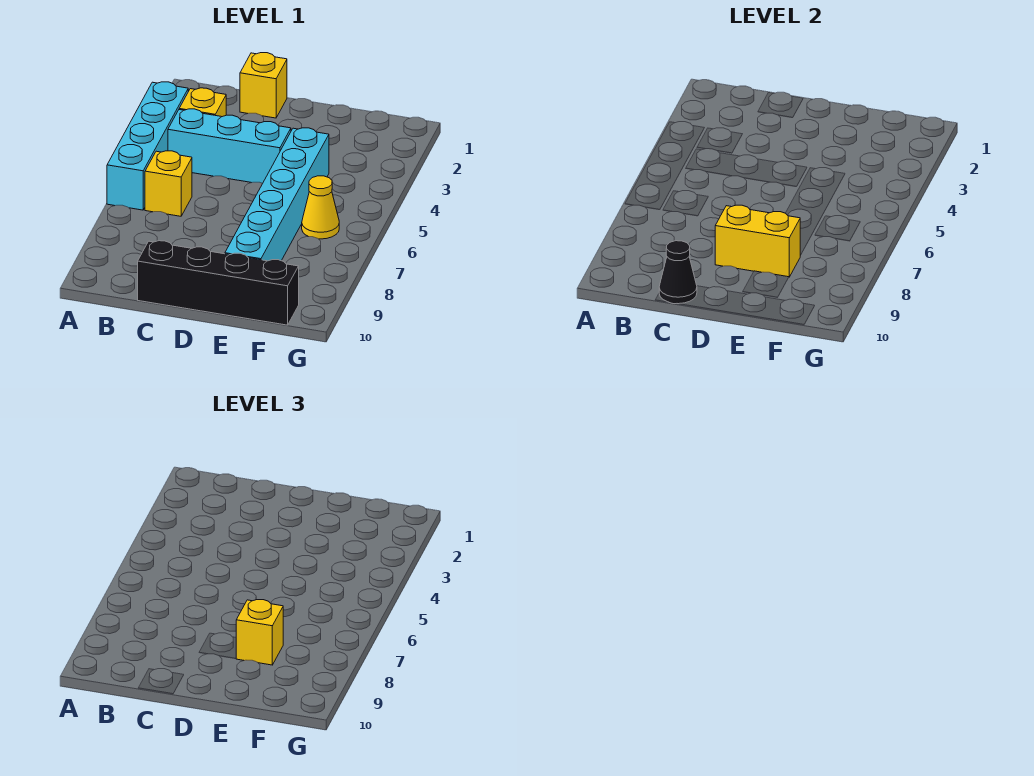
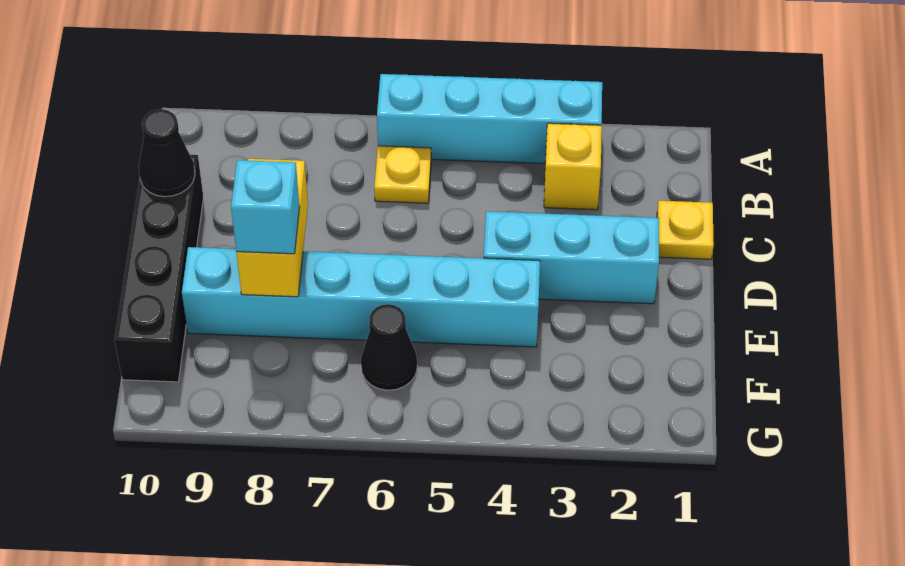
cyan 1x3 brick [168,109,291,183] -> cyan 1x3 brick turned to [484,211,659,304]
yellow 1x1 brick [145,151,192,216] -> yellow 1x1 plate [374,146,431,203]
yellow 1x1 brick [240,53,287,118] -> yellow 1x1 plate [657,201,714,259]
yellow 1x1 brick [236,600,283,665] -> cyan 1x1 brick [231,160,300,254]
yellow 1x1 cone [302,176,339,239] -> black 1x1 cone [361,304,417,390]

